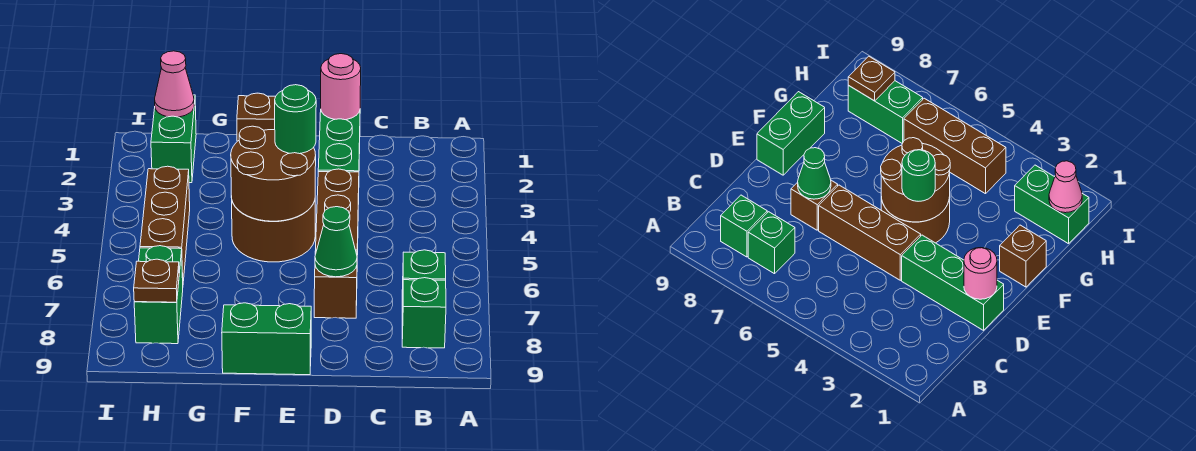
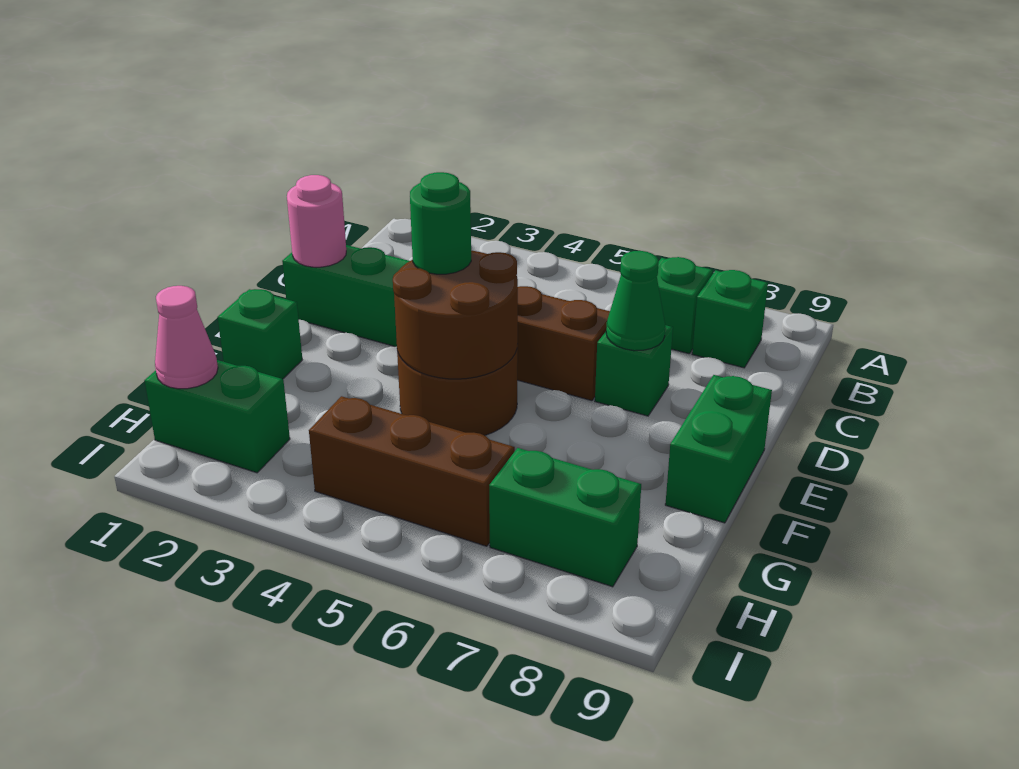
brown 1x1 brick [314,251,357,318] -> green 1x1 brick [595,325,673,416]
brown 1x1 brick [237,93,276,141] -> green 1x1 brick [218,289,302,379]
brown 1x1 plate [134,259,179,302] -> none

